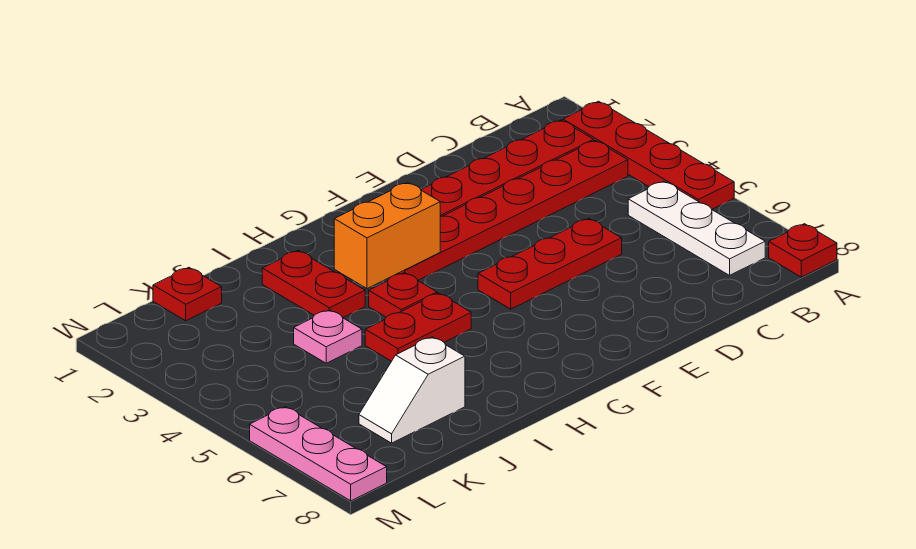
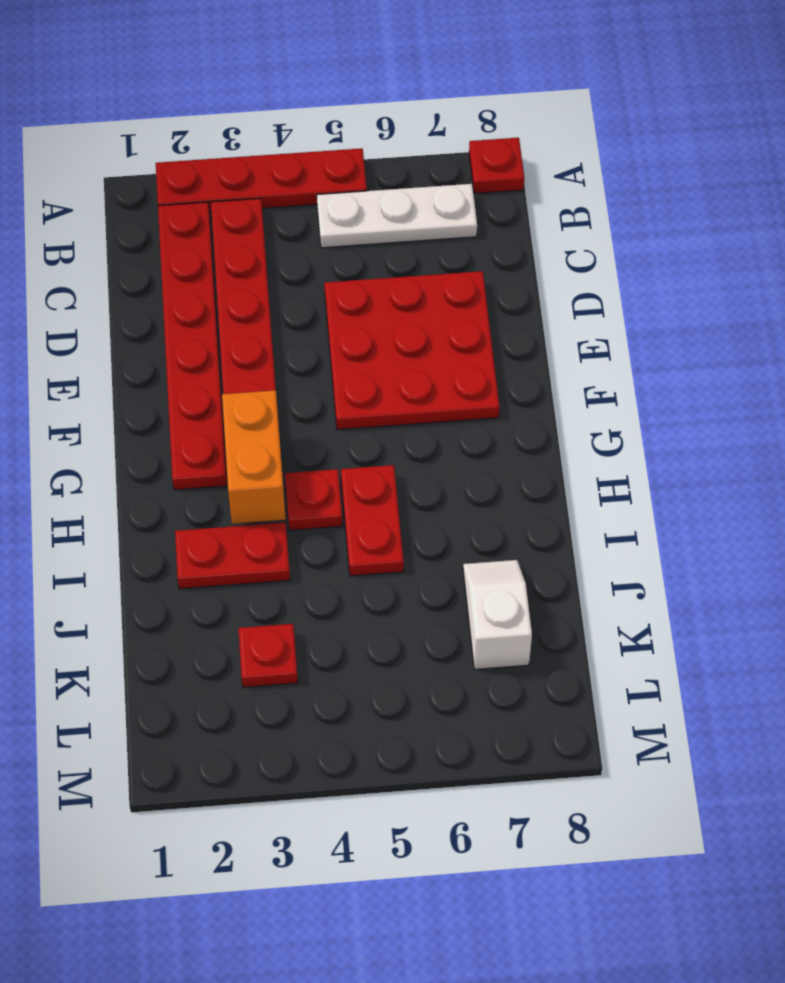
red 1x3 plate [478,219,622,309] -> red 3x3 plate [324,271,500,430]
pink 1x1 plate [294,310,362,363] -> none
white 1x2 slope [359,337,465,443] -> white 1x2 slope turned to [463,560,532,669]
red 1x1 plate [153,267,222,321] -> red 1x1 plate moved to [238,624,298,687]
pink 1x3 plate [250,407,387,501] -> none

